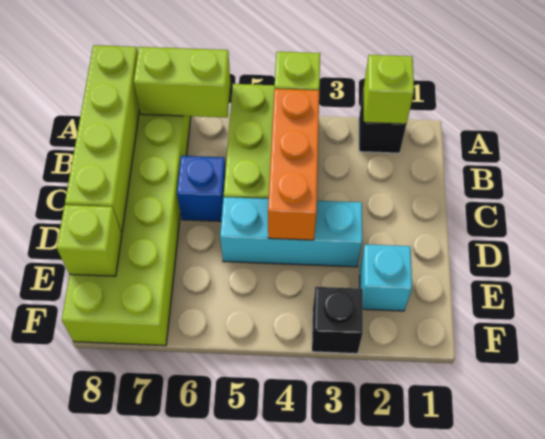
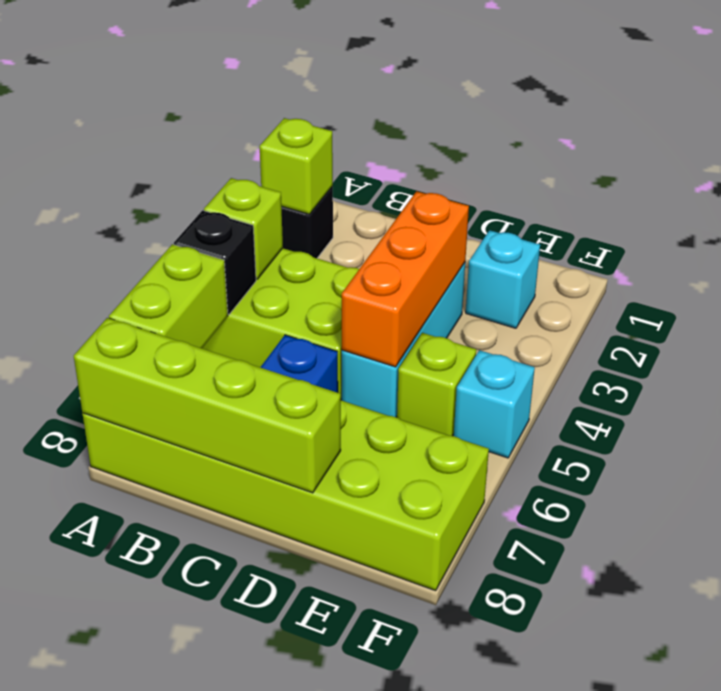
orange 1x3 brick [268,89,319,240] -> orange 1x3 brick turned to [342,191,469,367]
lime 1x1 brick [57,205,122,276] -> lime 1x1 brick moved to [397,333,476,436]
black 1x1 brick [312,287,363,354] -> black 1x1 brick moved to [174,210,256,314]
none -> cyan 1x1 brick [454,350,535,458]

